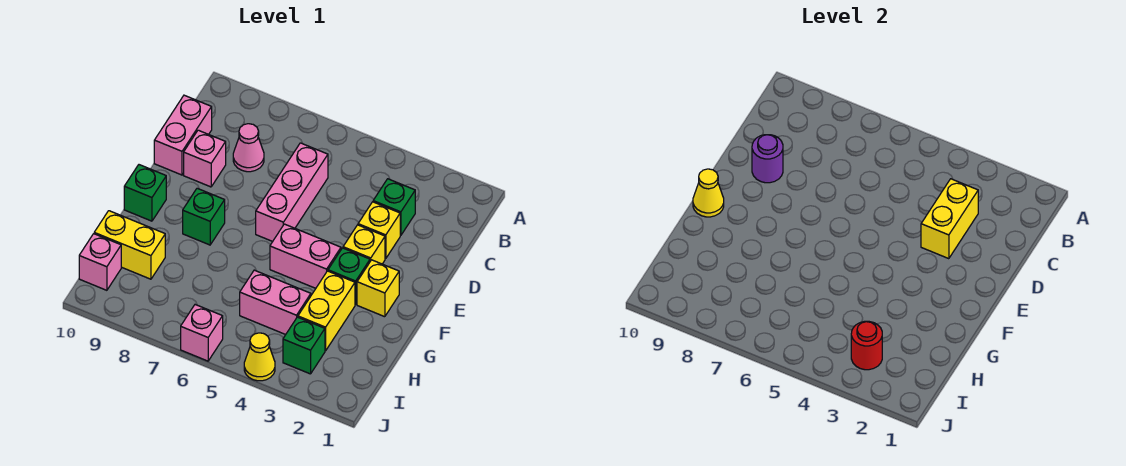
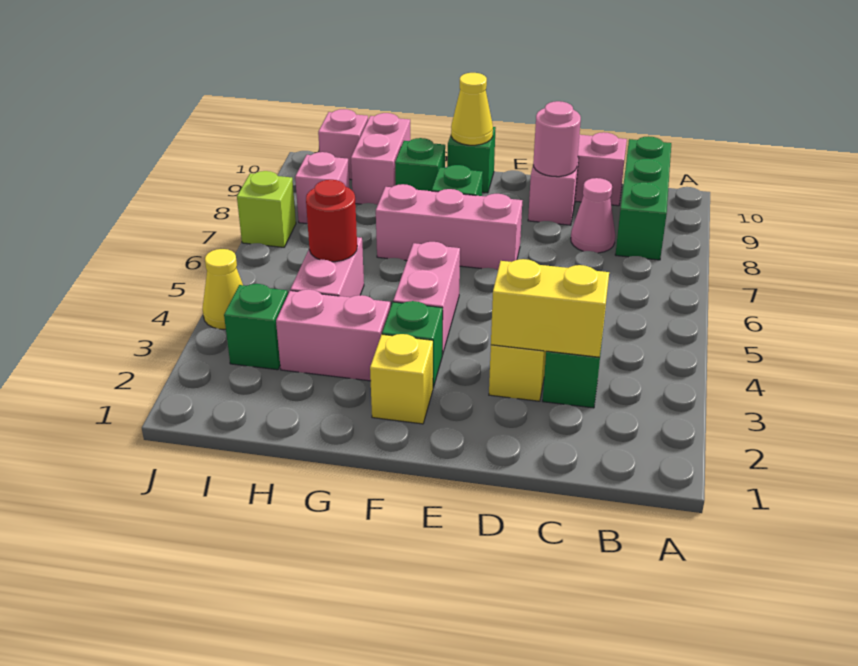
none -> green 1x3 brick [615,136,671,260]
pink 1x3 brick [256,143,328,242] -> pink 1x3 brick moved to [376,184,522,270]
purple 1x1 round brick [752,135,783,183] -> pink 1x1 round brick [533,101,581,177]
yellow 1x1 brick [343,225,385,264] -> none
yellow 1x2 brick [298,271,355,351] -> pink 1x2 brick [276,289,390,381]
none -> green 1x1 brick [395,138,445,191]
yellow 1x2 brick [94,211,165,279] -> pink 1x2 brick [351,113,410,205]
red 1x1 round brick [851,321,882,370] -> red 1x1 round brick moved to [306,180,357,262]
pink 1x1 brick [181,305,223,361] -> pink 1x1 brick moved to [295,152,350,224]
none -> lime 1x1 brick [237,171,296,247]

